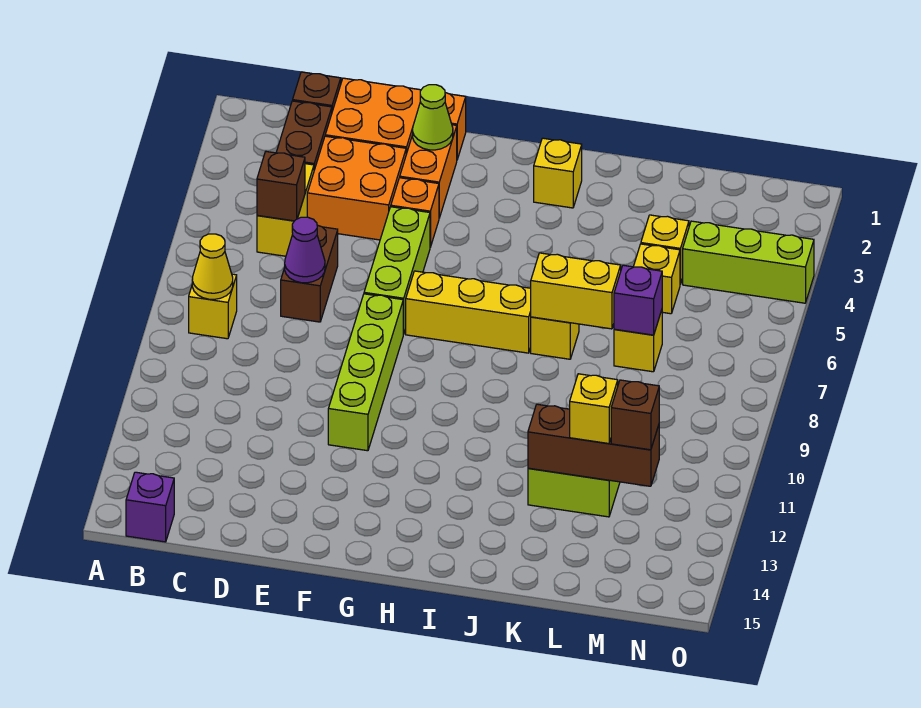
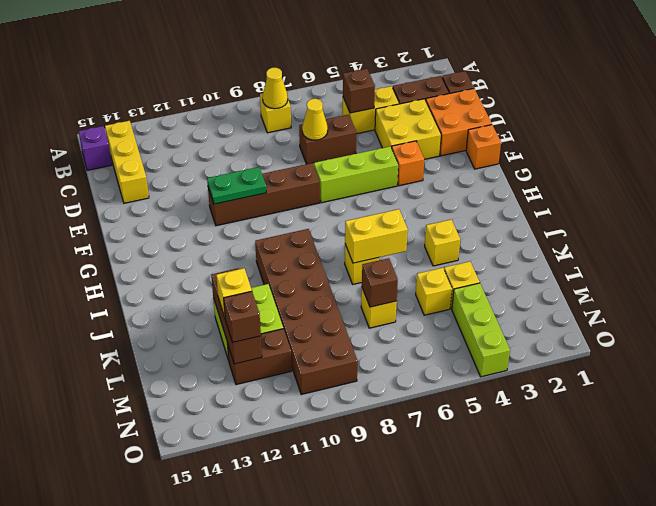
orange 2x2 brick [307,136,406,240] -> yellow 2x2 brick [375,99,441,159]
purple 1x1 cone [285,217,325,283] -> yellow 1x1 cone [302,99,328,140]
orange 1x2 brick [400,125,457,218] -> none
lime 1x1 cone [413,85,453,150] -> none
lime 1x4 brick [328,294,403,451] -> brown 1x4 brick [208,163,320,226]
none -> green 1x2 plate [207,167,266,204]
yellow 1x3 brick [406,271,531,353] -> yellow 1x3 brick moved to [105,121,149,203]
yellow 1x1 brick [534,138,582,208] -> yellow 1x1 brick moved to [425,220,460,266]
none -> brown 2x6 brick [255,229,358,395]
yellow 1x2 brick [531,253,621,329] -> yellow 1x2 brick turned to [345,209,408,263]
purple 1x1 brick [614,265,662,335] -> brown 1x1 brick [362,258,398,307]
none -> brown 1x2 brick [227,329,292,385]

